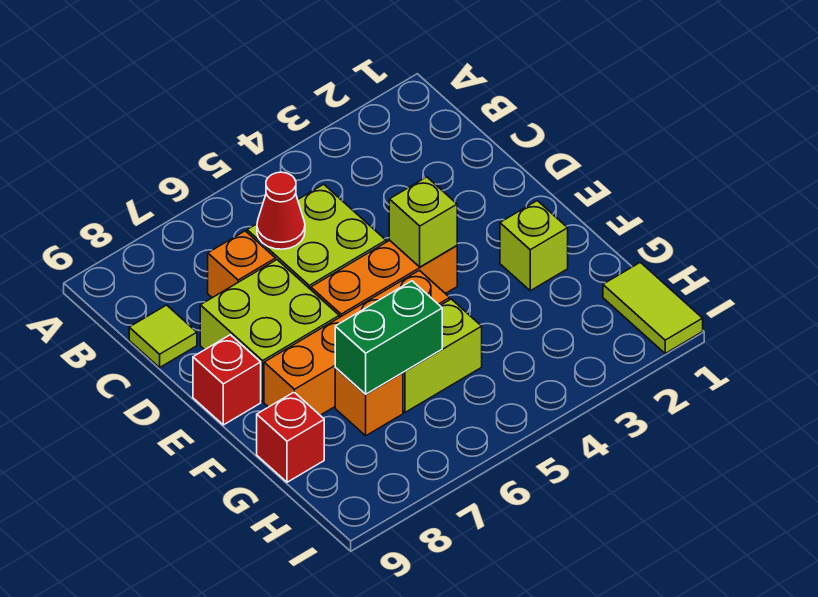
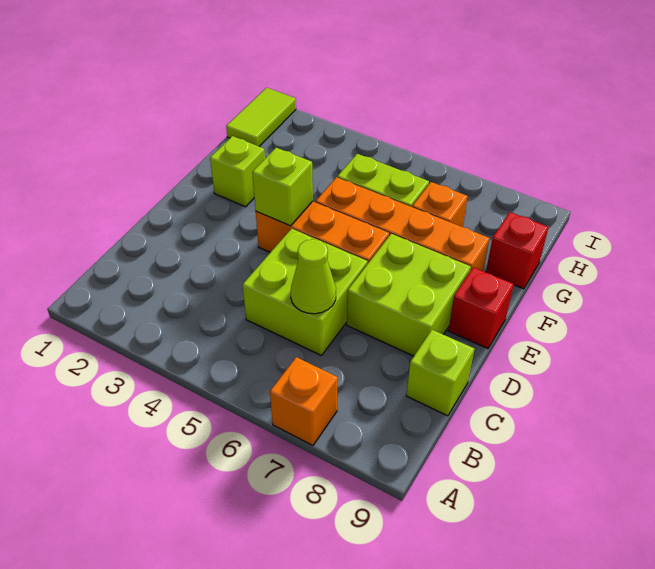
red 1x1 cone [257,172,305,249] -> lime 1x1 cone [291,239,336,314]
orange 1x1 brick [208,231,276,298] -> orange 1x1 brick moved to [270,357,338,446]
lime 1x1 tile [129,305,197,367] -> lime 1x1 brick [406,330,474,416]
green 1x2 brick [335,281,442,394] -> none

